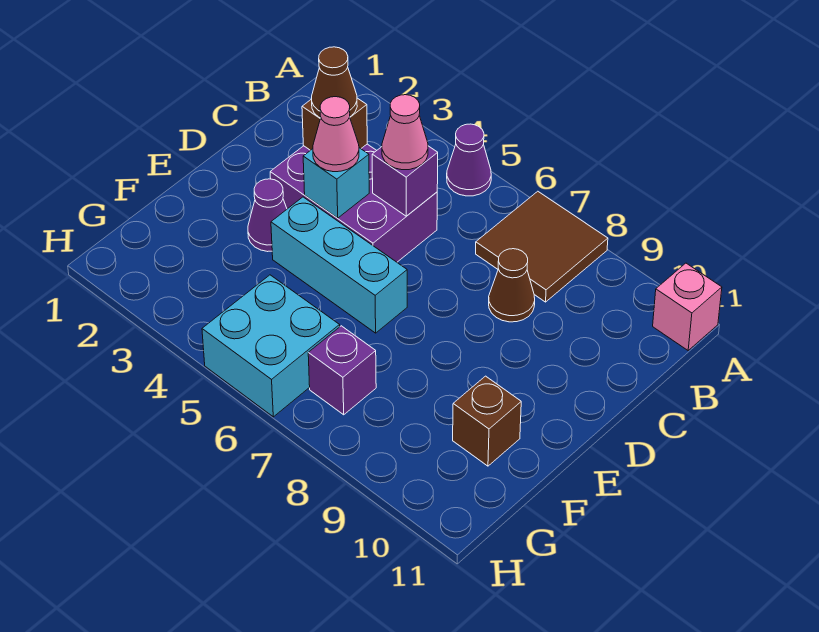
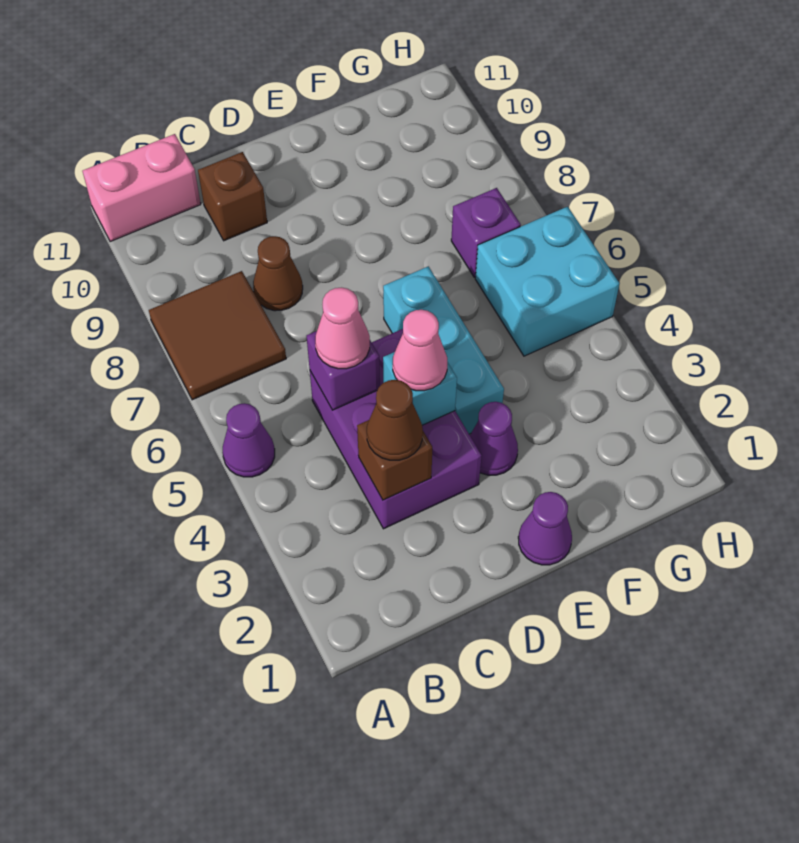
pink 1x1 brick [653,263,722,350] -> pink 1x2 brick [83,134,201,242]
none -> purple 1x1 cone [518,492,572,565]
brown 1x1 brick [453,376,521,466] -> brown 1x1 brick moved to [198,152,267,241]

